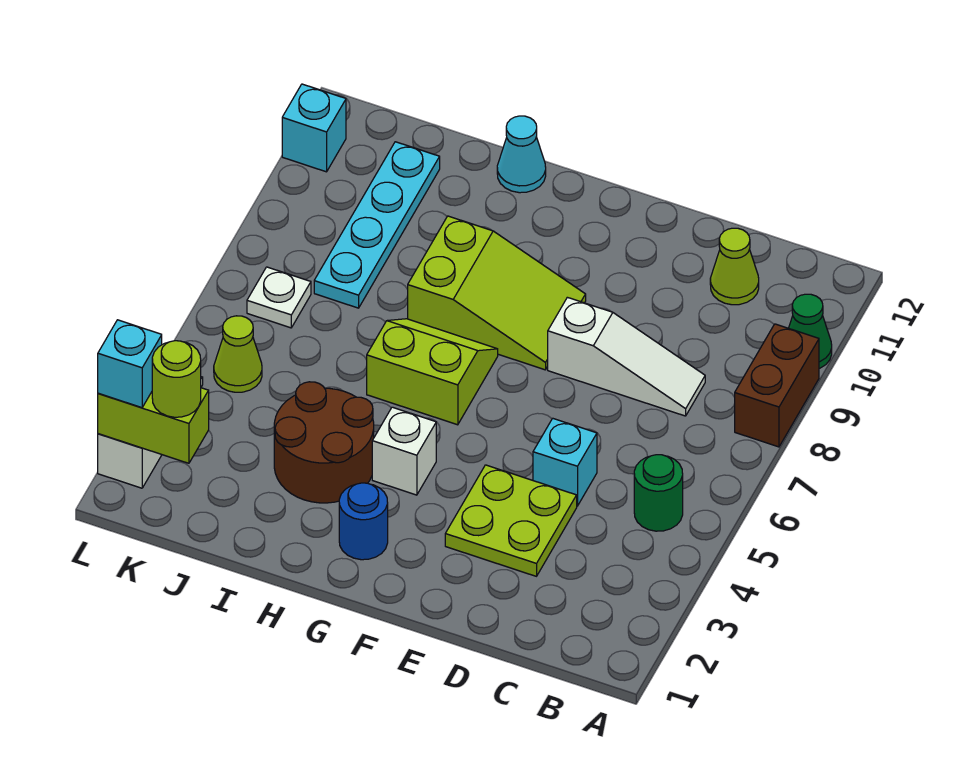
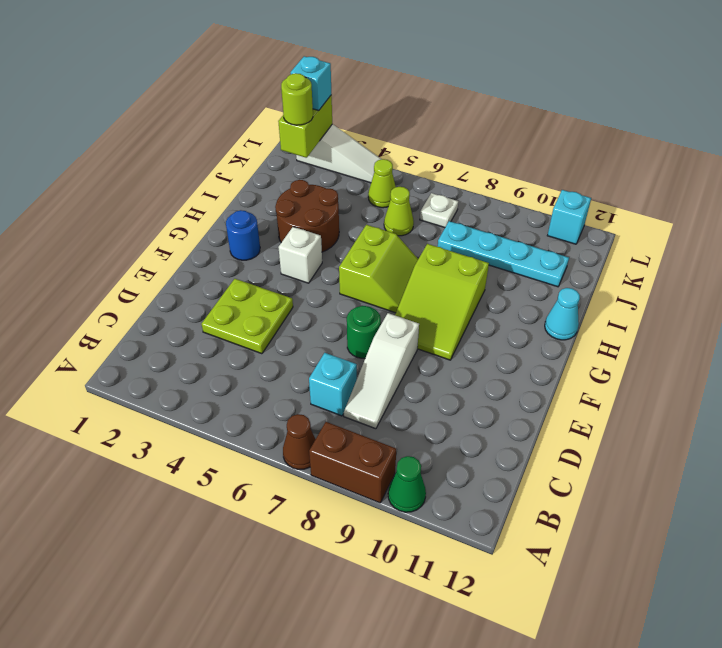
none -> brown 1x1 cone [283,414,316,469]
green 1x1 round brick [634,455,683,531] -> green 1x1 round brick moved to [347,306,381,358]
lime 1x1 cone [710,228,759,305] -> lime 1x1 cone moved to [384,187,414,236]
cyan 1x1 brick [533,419,597,506] -> cyan 1x1 brick moved to [309,353,357,416]

